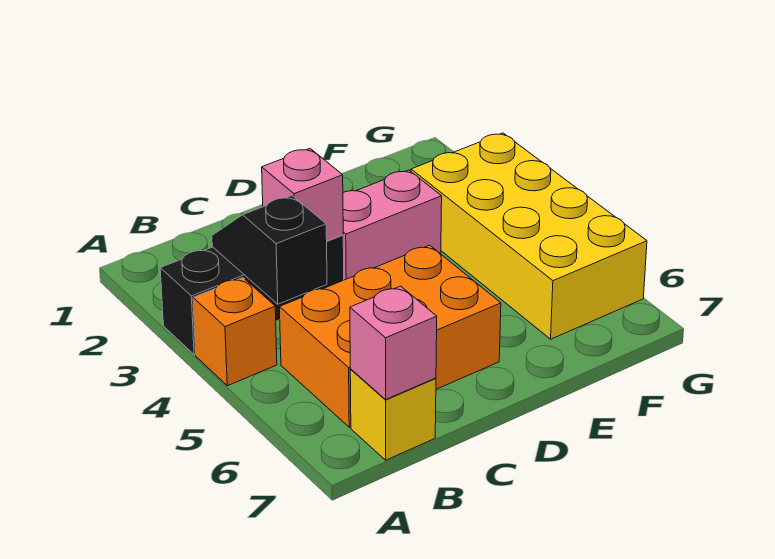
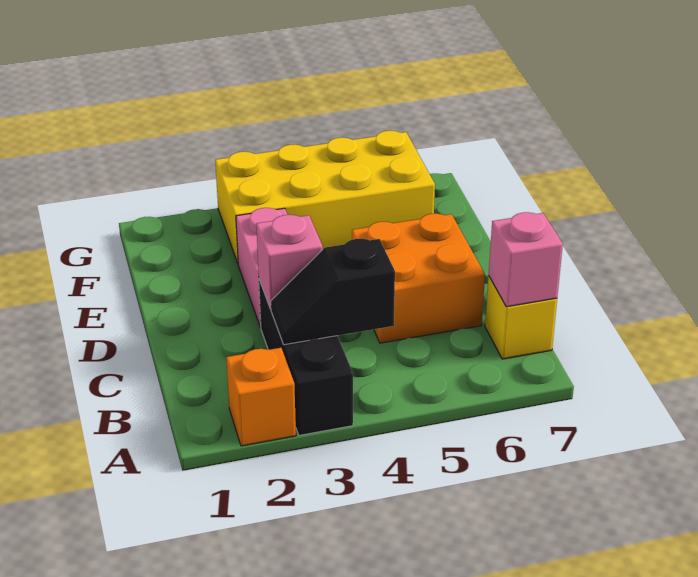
orange 1x1 brick [193,278,277,386] -> orange 1x1 brick moved to [226,348,296,446]
orange 2x3 brick [280,245,501,427] -> orange 2x2 brick [352,213,485,343]

